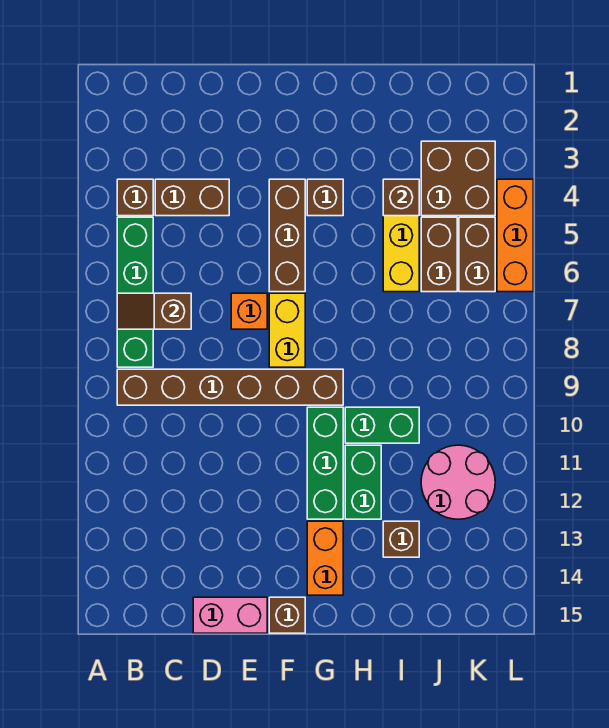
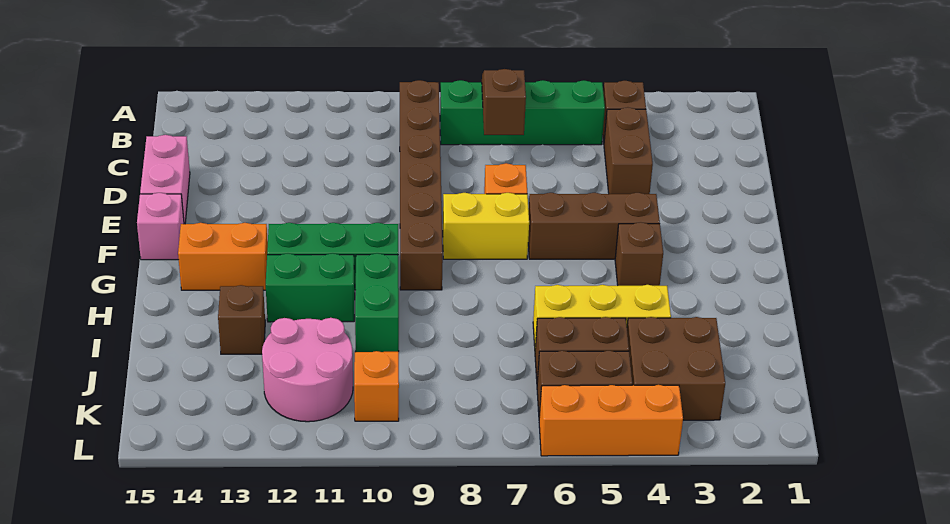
brown 1x1 brick [269,597,305,633] -> pink 1x1 brick [137,193,184,260]
brown 1x1 brick [383,179,419,216] -> none
none -> orange 1x1 brick [354,351,399,421]

